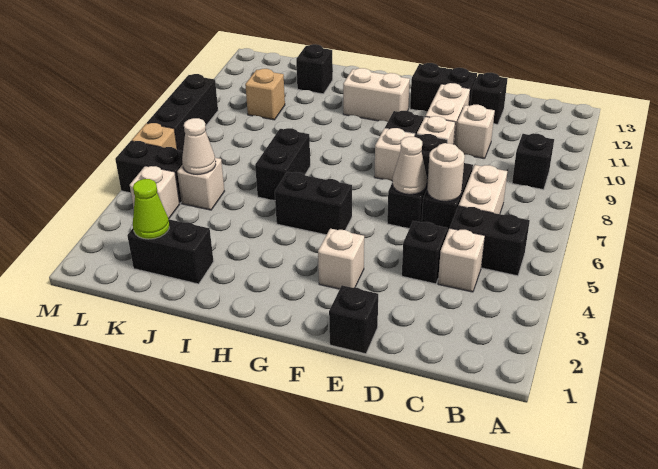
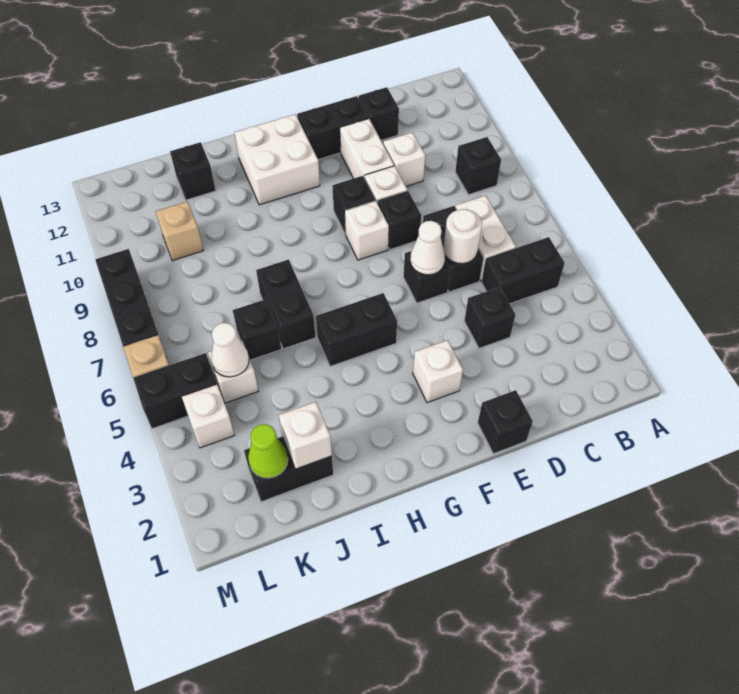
white 1x1 brick [438,228,485,292] -> white 1x1 brick moved to [279,402,332,469]
white 1x2 brick [343,68,410,122] -> white 2x2 brick [234,114,320,205]
none -> black 1x1 brick [233,299,281,360]

